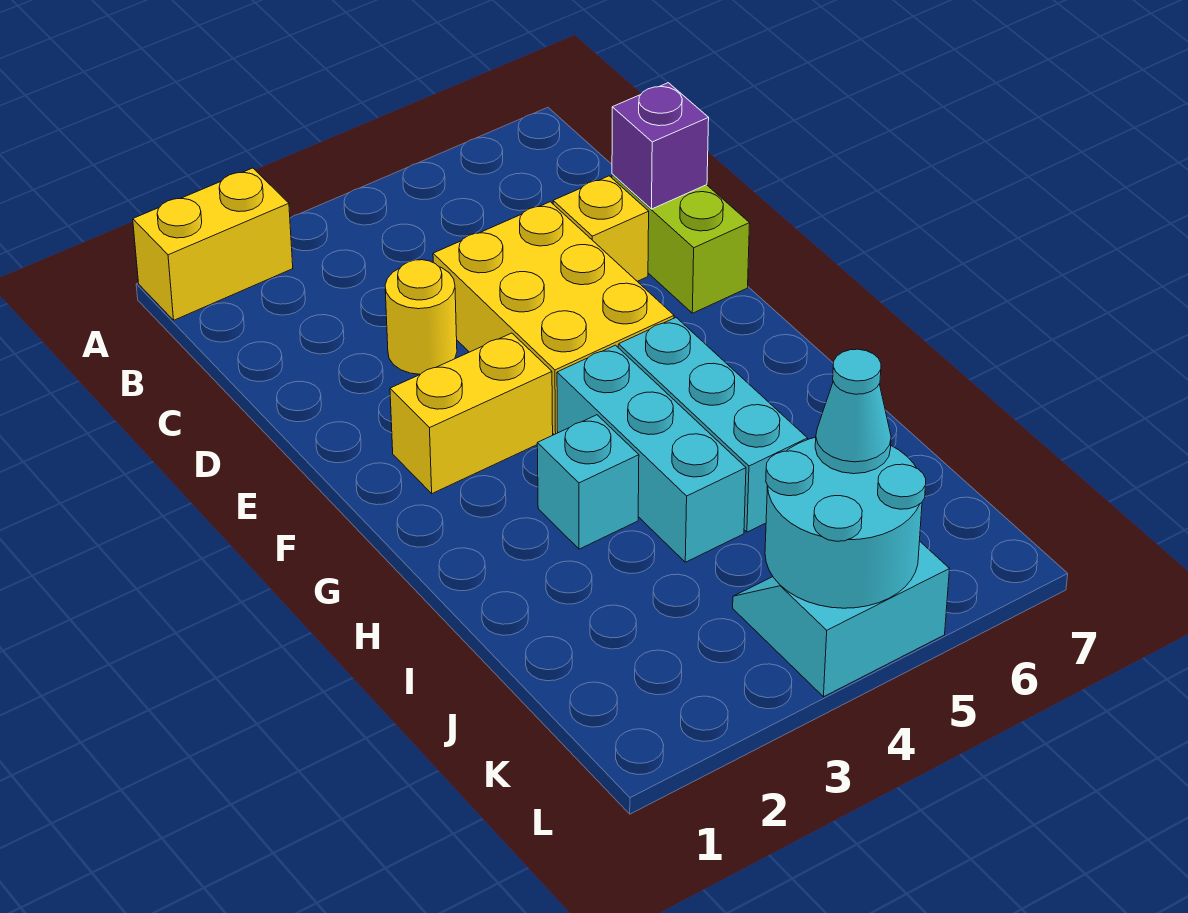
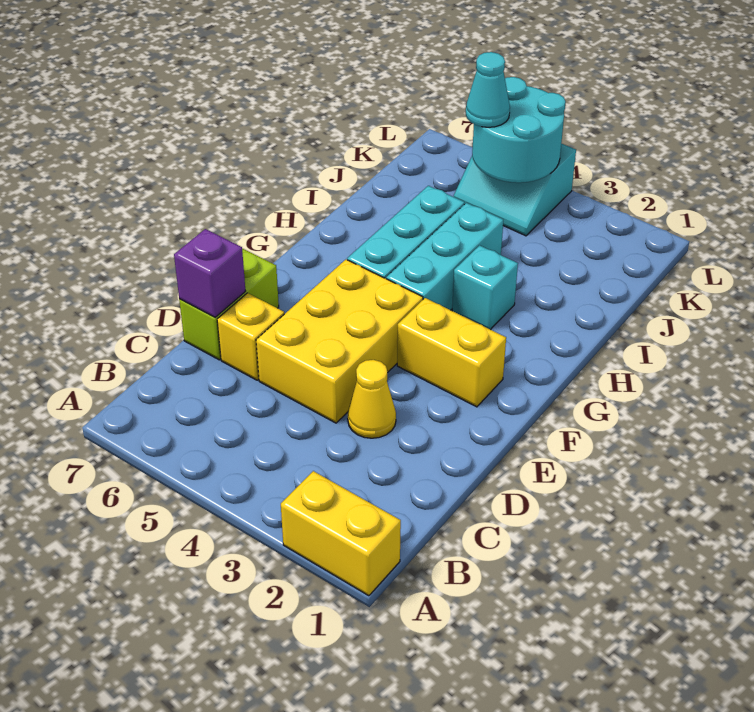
yellow 1x1 round brick [385,260,457,374] -> yellow 1x1 cone [348,360,396,438]

